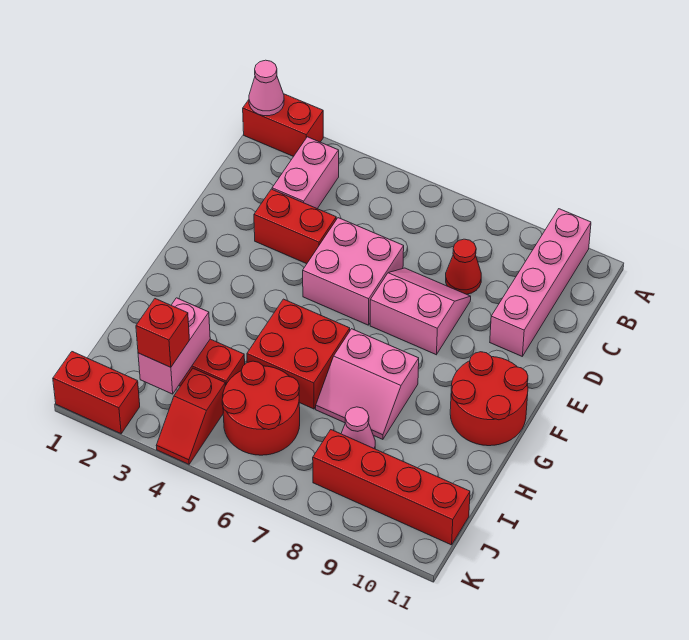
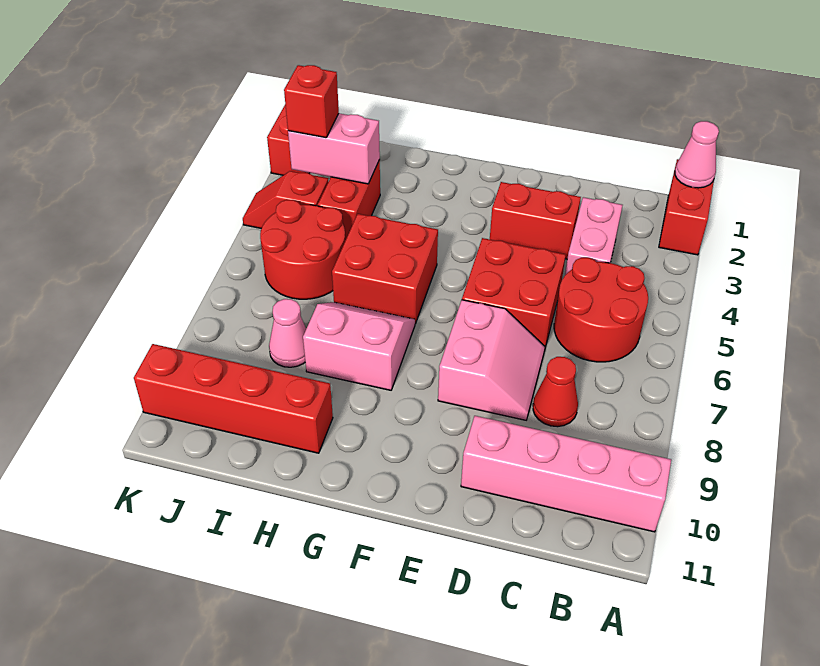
pink 1x2 brick [272,137,339,208] -> pink 1x2 brick turned to [565,197,622,275]
red 1x2 brick [254,189,336,264] -> red 1x2 brick turned to [490,182,581,259]
pink 2x2 brick [303,218,404,325] -> red 2x2 brick [462,238,566,351]
red 2x2 round brick [450,352,528,446] -> red 2x2 round brick moved to [554,258,648,362]
pink 2x2 slope [316,329,419,439] -> pink 2x2 slope turned to [303,302,415,390]
red 1x4 brick [313,430,470,545] -> red 1x4 brick turned to [134,344,333,453]

